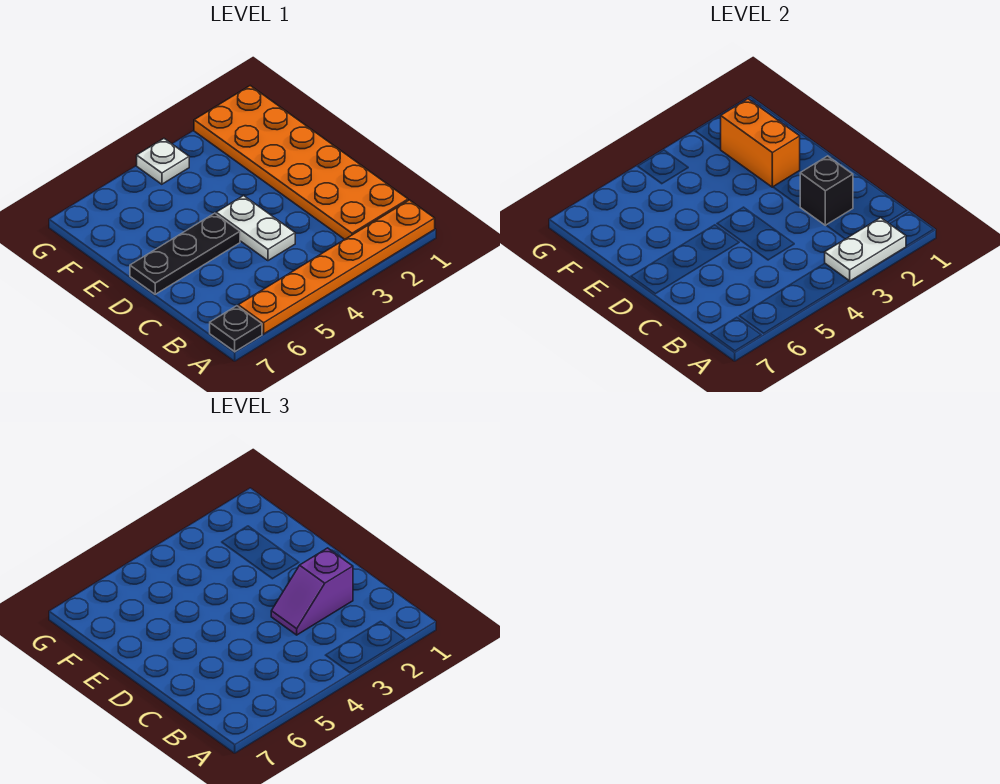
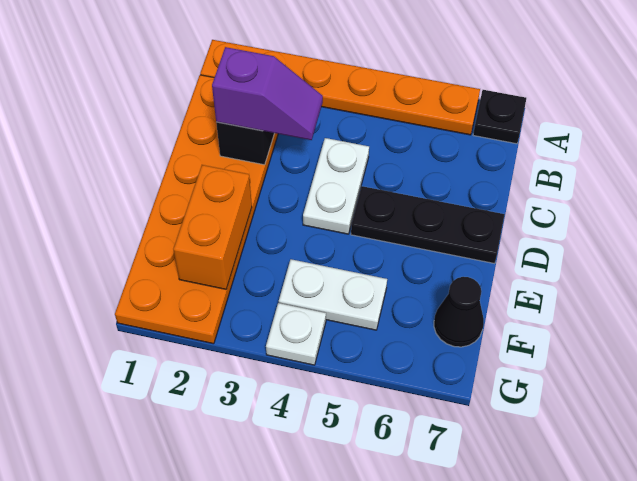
white 1x2 plate [825,218,906,281] -> white 1x2 plate moved to [279,259,387,330]
none -> black 1x1 cone [434,277,484,347]

